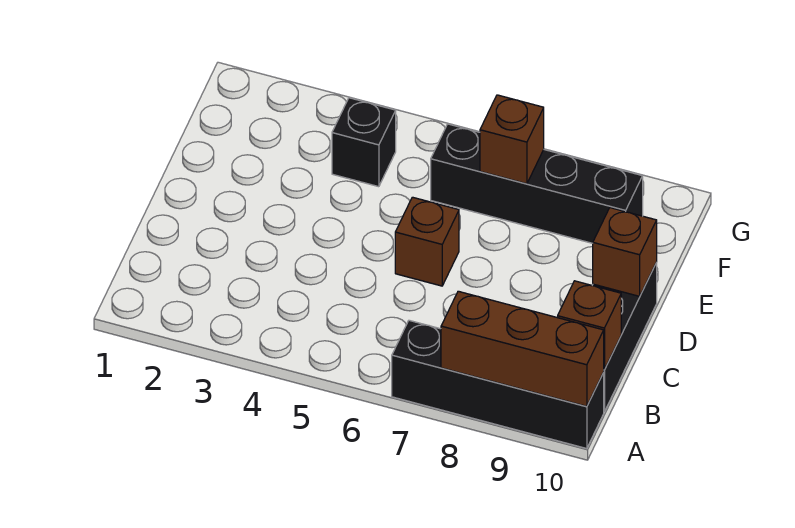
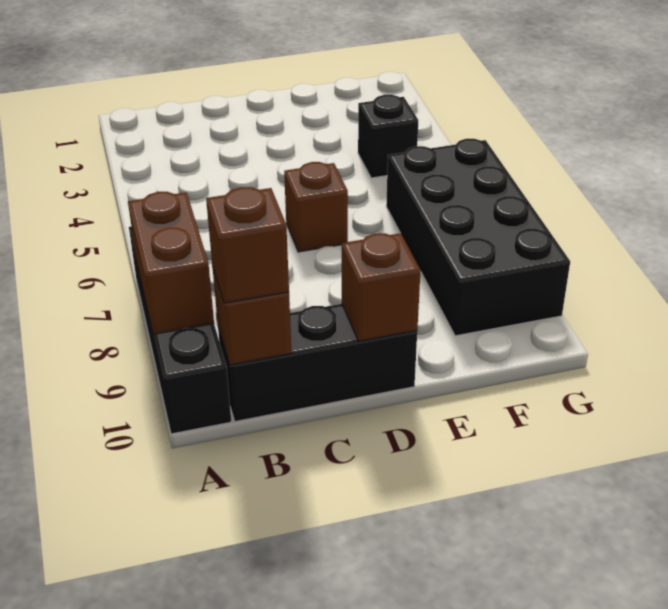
brown 1x3 brick [441,291,604,406] -> brown 1x2 brick [128,192,214,334]
black 1x4 brick [431,124,643,243] -> black 2x4 brick [386,139,570,336]
brown 1x1 brick [480,95,544,184] -> brown 1x1 brick moved to [206,187,289,303]

